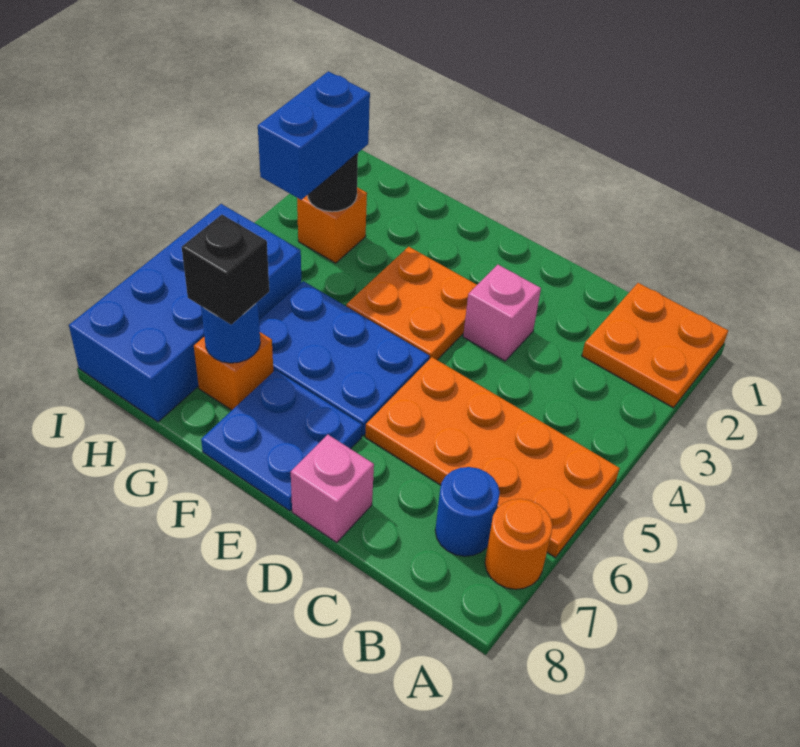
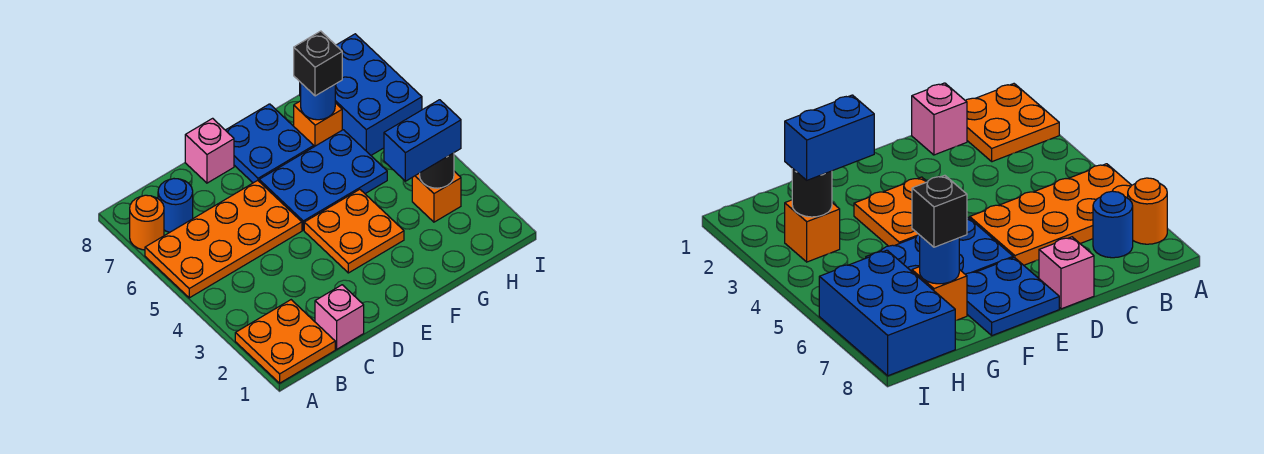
pink 1x1 brick [463,265,541,361] -> pink 1x1 brick moved to [315,285,364,349]
blue 1x2 brick [258,71,370,200] -> blue 1x2 brick turned to [384,100,461,181]
blue 2x4 brick [69,204,301,422] -> blue 2x3 brick [300,34,422,155]

